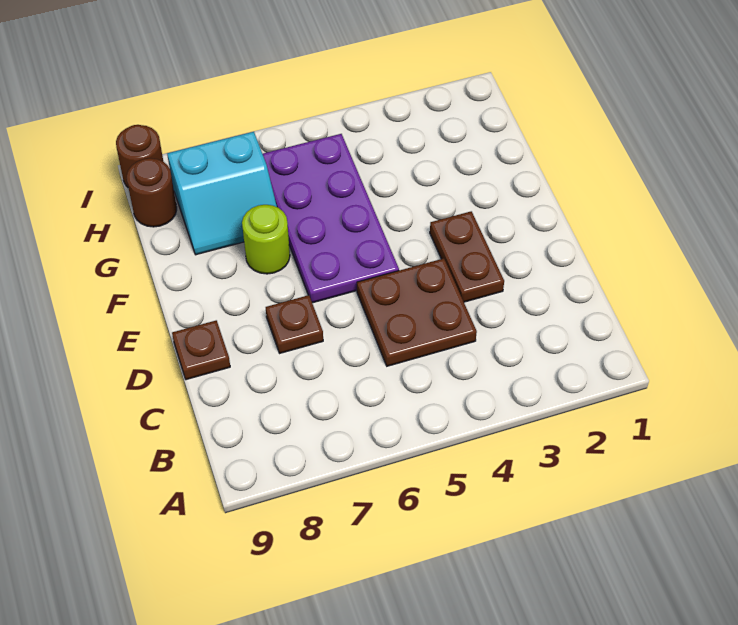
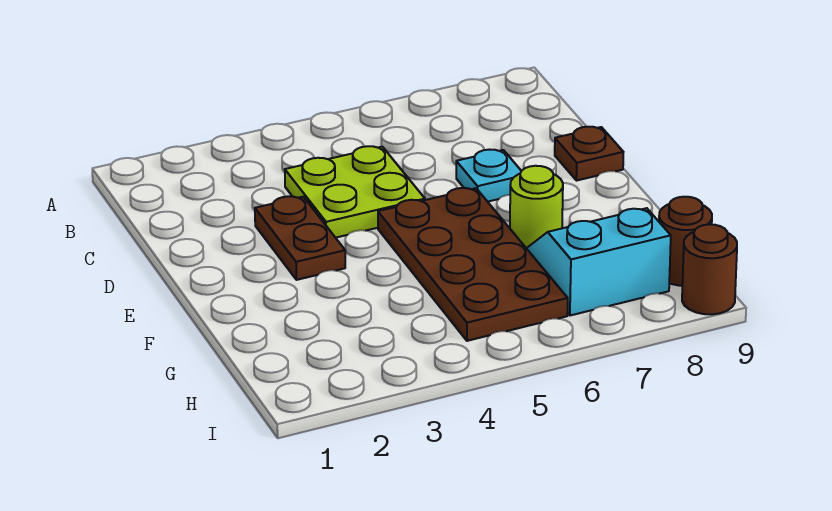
brown 2x2 plate [357,258,477,366] -> lime 2x2 plate [285,146,425,238]
brown 1x1 plate [266,295,323,353] -> cyan 1x1 plate [456,150,521,202]
purple 2x4 plate [263,134,399,303] -> brown 2x4 plate [378,188,568,341]

